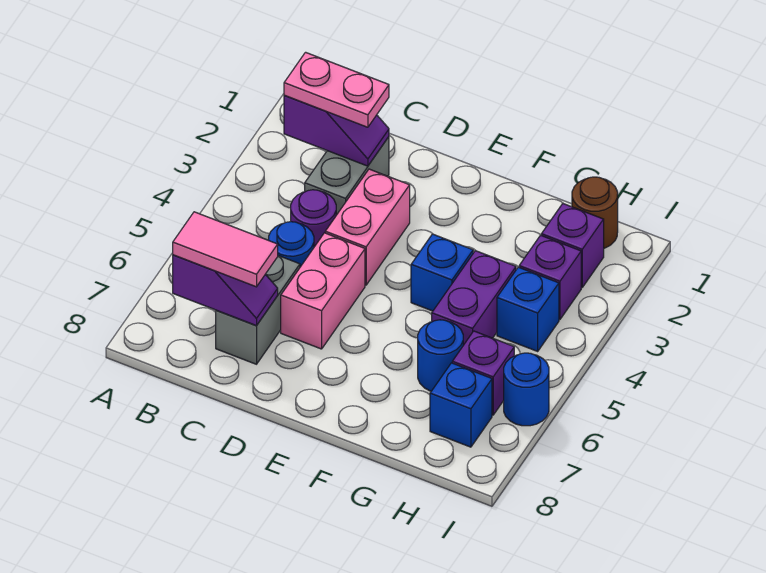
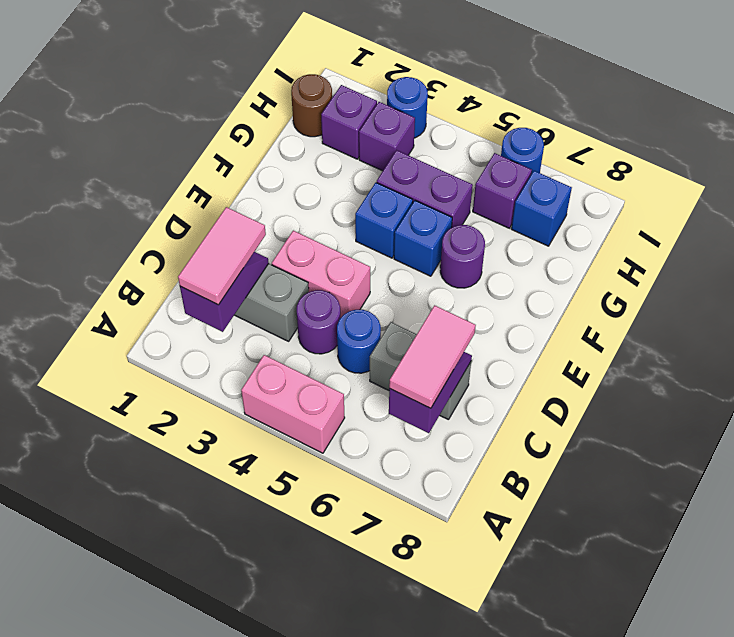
pink 1x2 plate [284,52,389,127] -> pink 1x2 tile [178,207,266,305]
pink 1x2 brick [281,233,365,349] -> pink 1x2 brick moved to [241,355,345,453]
none -> purple 1x1 round brick [440,225,485,288]
blue 1x1 round brick [418,320,463,391] -> blue 1x1 round brick moved to [387,77,428,138]
blue 1x1 brick [497,267,559,351] -> blue 1x1 brick moved to [394,201,452,276]

